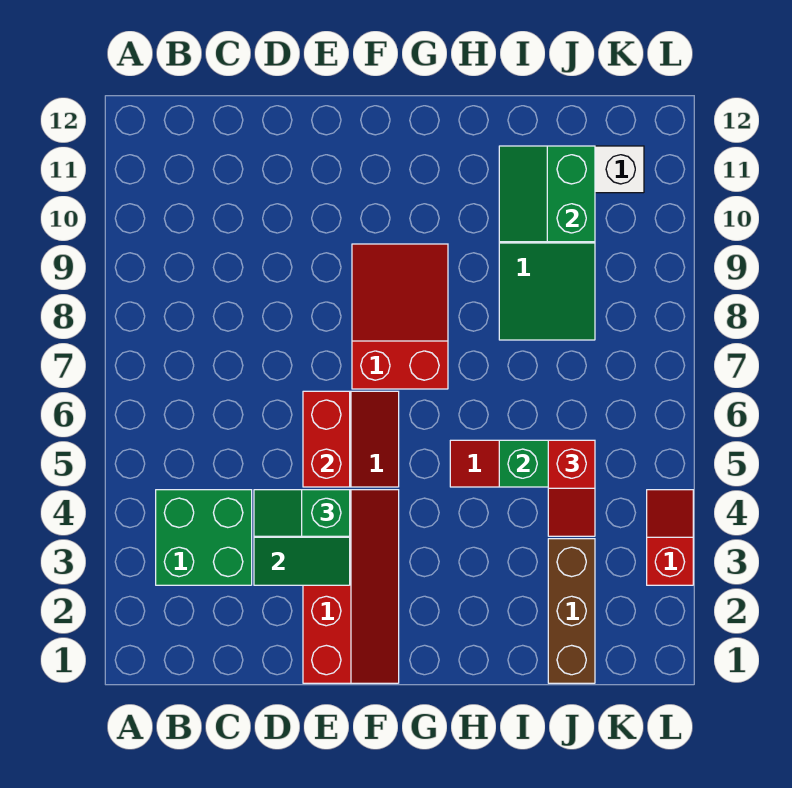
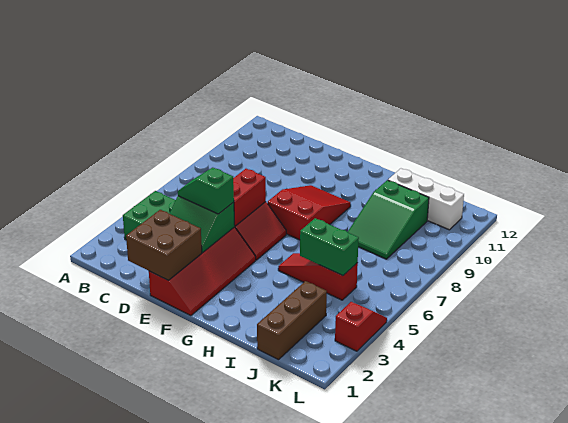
none -> brown 2x2 brick [126,210,202,280]
green 2x2 slope [499,146,595,242] -> none
red 1x2 slope [548,440,595,536] -> none

